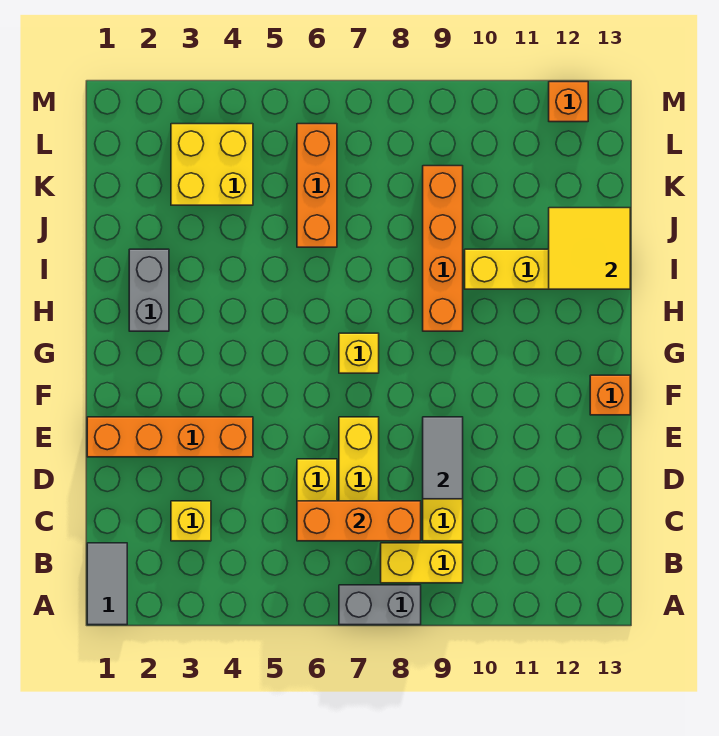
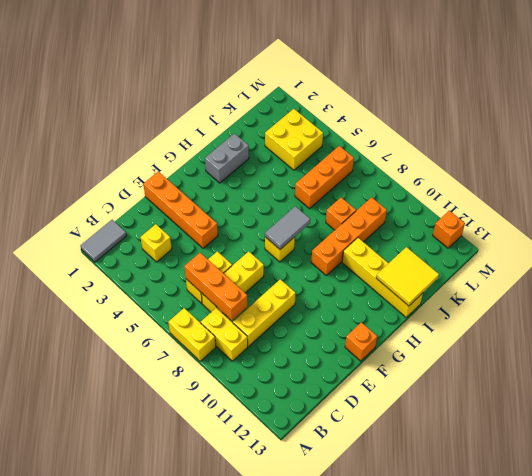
grey 1x2 brick [339,585,421,625] -> yellow 1x2 brick [168,308,216,361]
grey 1x2 tile [423,417,463,499] -> grey 1x2 tile moved to [265,206,310,249]
none -> orange 1x1 brick [326,198,356,230]

